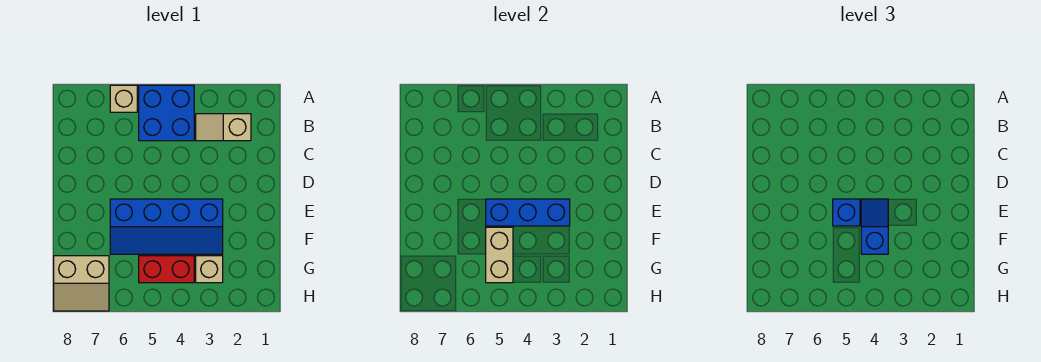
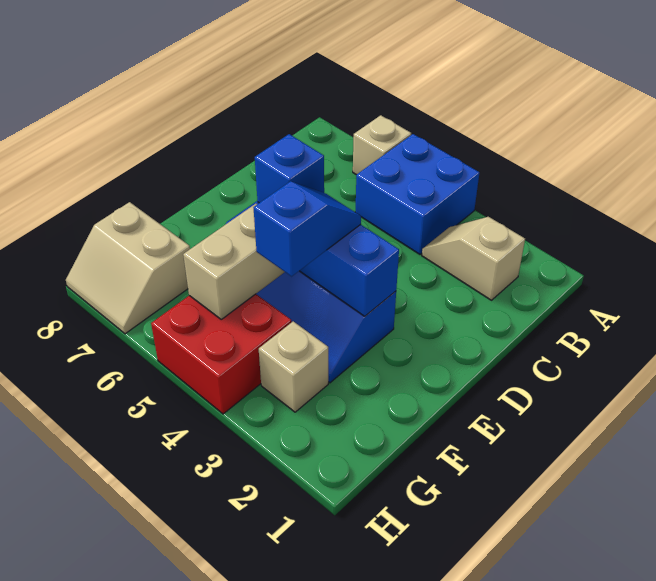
red 1x2 brick [139,256,194,283] -> red 2x2 brick [151,294,292,414]

